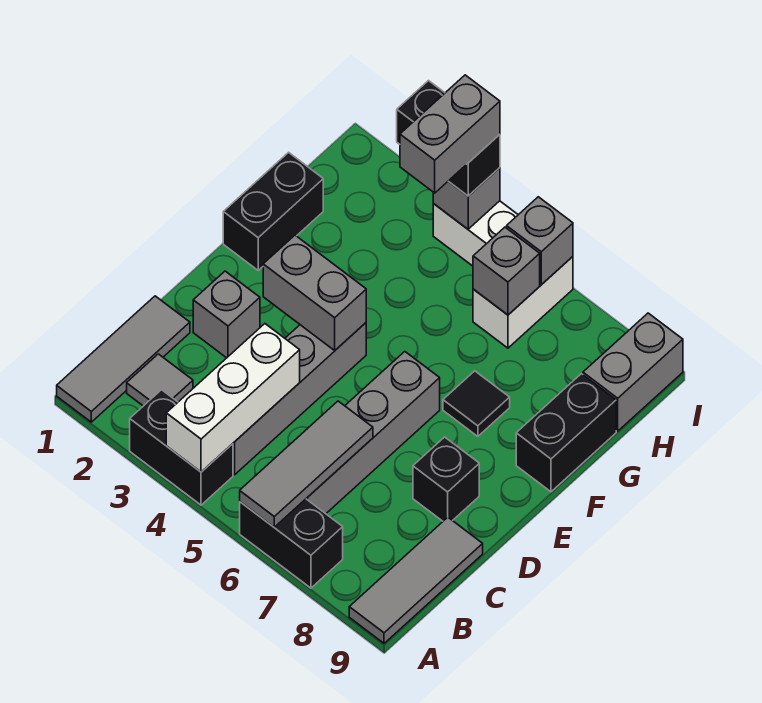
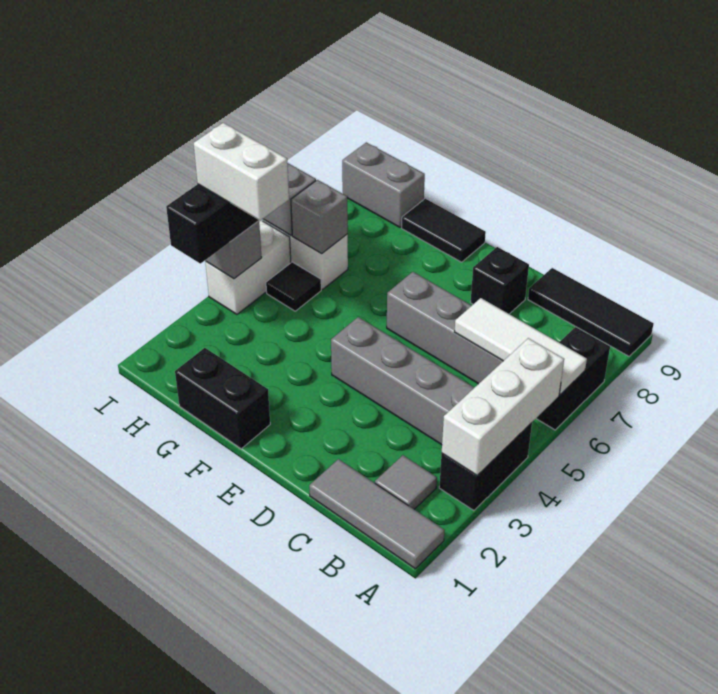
white 1x3 brick [166,324,300,472] -> white 1x3 brick turned to [442,338,564,475]
grey 1x3 tile [240,401,373,527] -> white 1x3 tile [455,298,587,394]
grey 1x3 tile [349,517,483,643] -> black 1x3 tile [528,268,653,356]
grey 1x1 brick [193,271,260,358] -> none
grey 1x2 brick [263,235,366,350] -> none
black 1x1 tile [443,371,510,436] -> black 1x1 tile moved to [266,262,321,311]
black 1x2 brick [516,374,616,492] -> black 1x2 tile [402,199,486,262]
grey 1x2 brick [400,75,500,193] -> white 1x2 brick [194,123,289,221]

